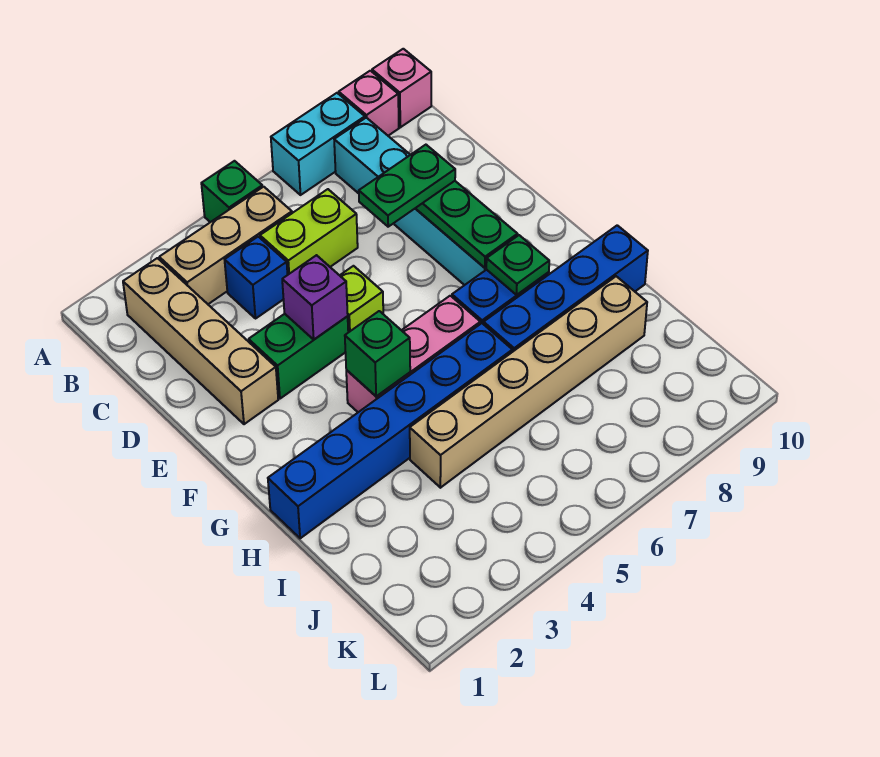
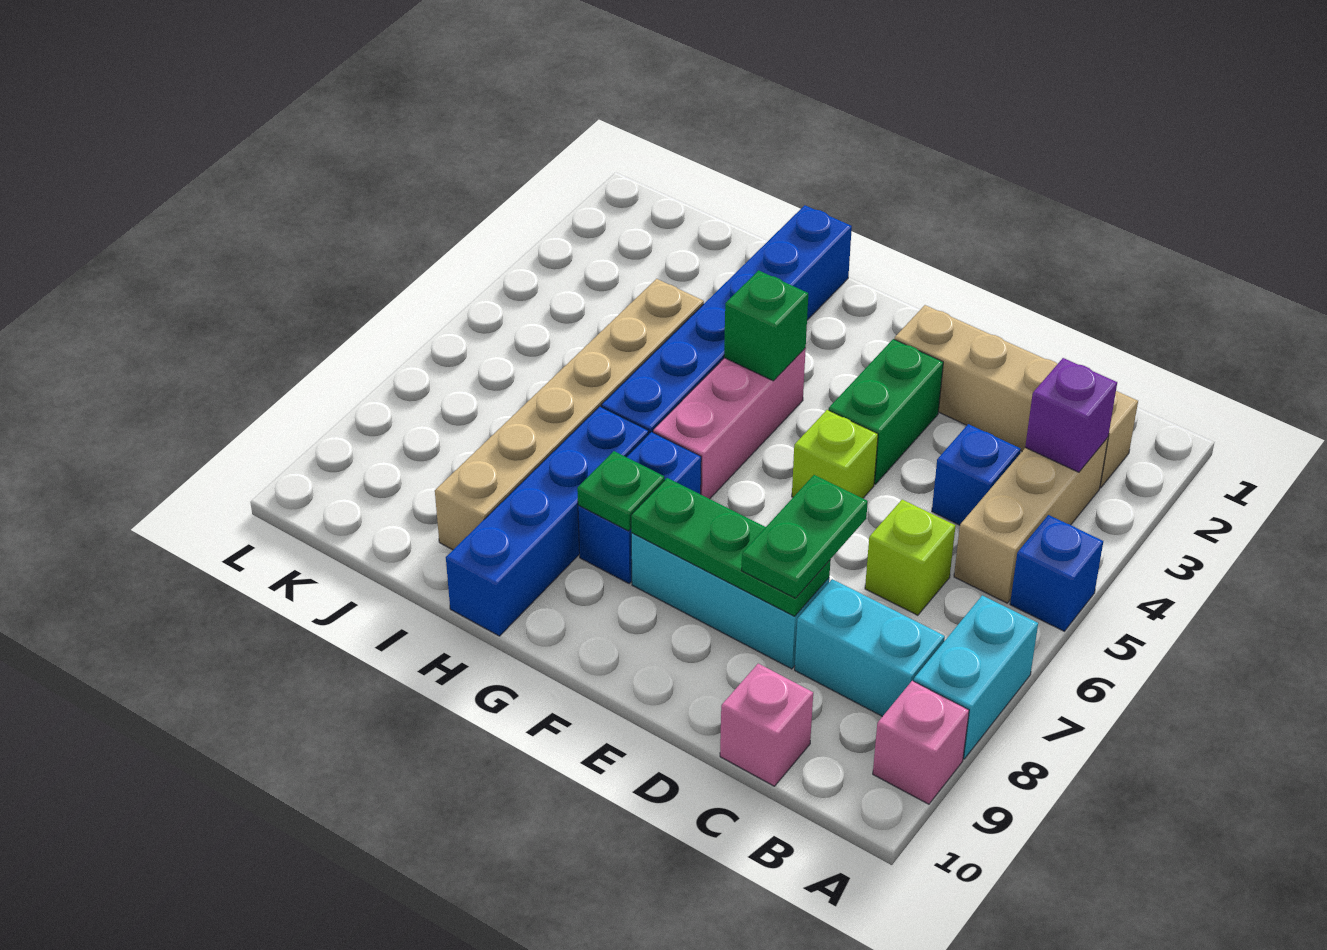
green 1x1 brick [201,161,262,222] -> blue 1x1 brick [1010,515,1103,631]
pink 1x1 brick [372,49,431,127] -> pink 1x1 brick moved to [720,664,813,786]
lime 1x2 brick [260,189,358,275] -> lime 1x1 brick [865,500,955,615]
purple 1x1 brick [282,255,348,339] -> purple 1x1 brick moved to [1025,358,1117,472]

